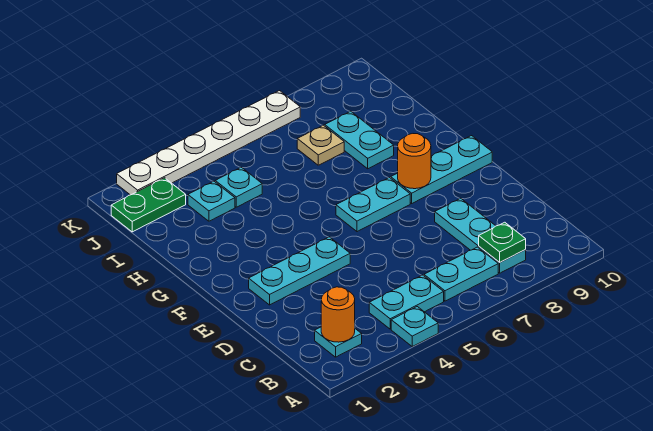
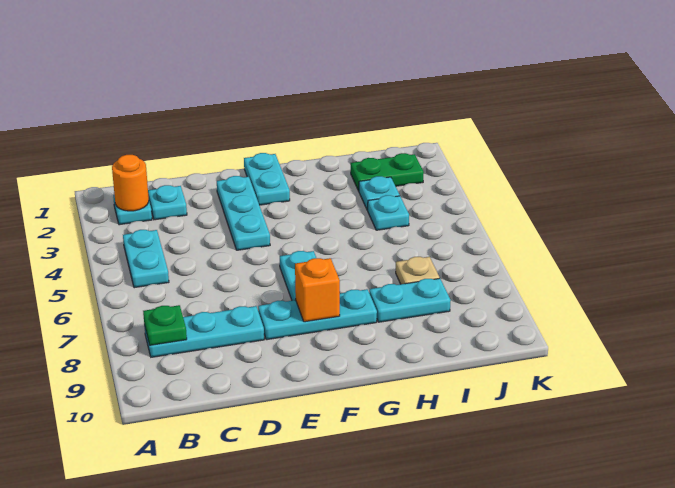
cyan 1x1 plate [391,307,438,346] -> cyan 1x1 plate moved to [148,185,187,220]
cyan 1x2 plate [424,247,498,301] -> cyan 1x2 plate moved to [244,153,290,205]
cyan 1x3 plate [391,136,492,203] -> cyan 1x3 plate turned to [258,289,377,340]
orange 1x1 round brick [398,134,431,189] -> orange 1x1 brick [295,258,340,322]
green 1x2 plate [111,178,186,232] -> green 1x2 plate turned to [351,153,424,191]
white 1x6 plate [117,91,300,195] -> none

